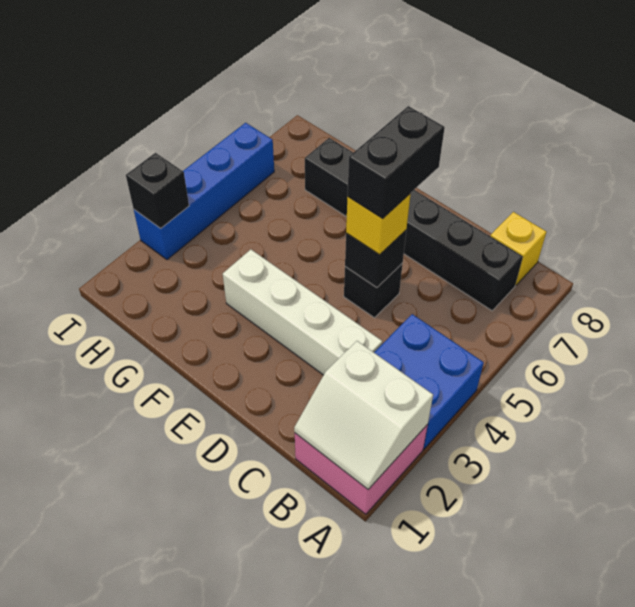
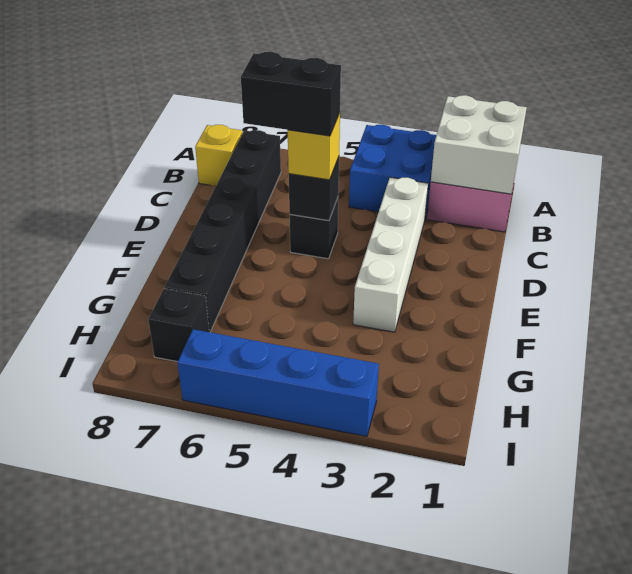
white 2x2 slope [294,341,433,489] -> white 2x2 brick [431,95,527,194]
black 1x1 brick [126,153,189,228] -> black 1x1 brick moved to [148,289,209,362]

